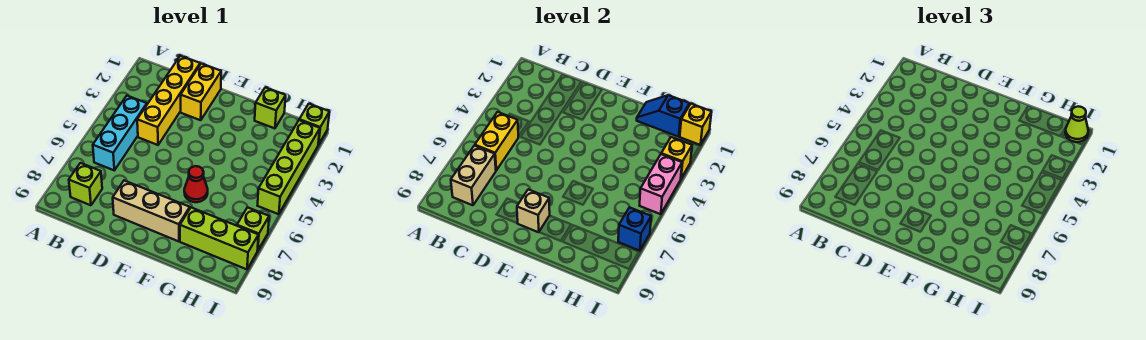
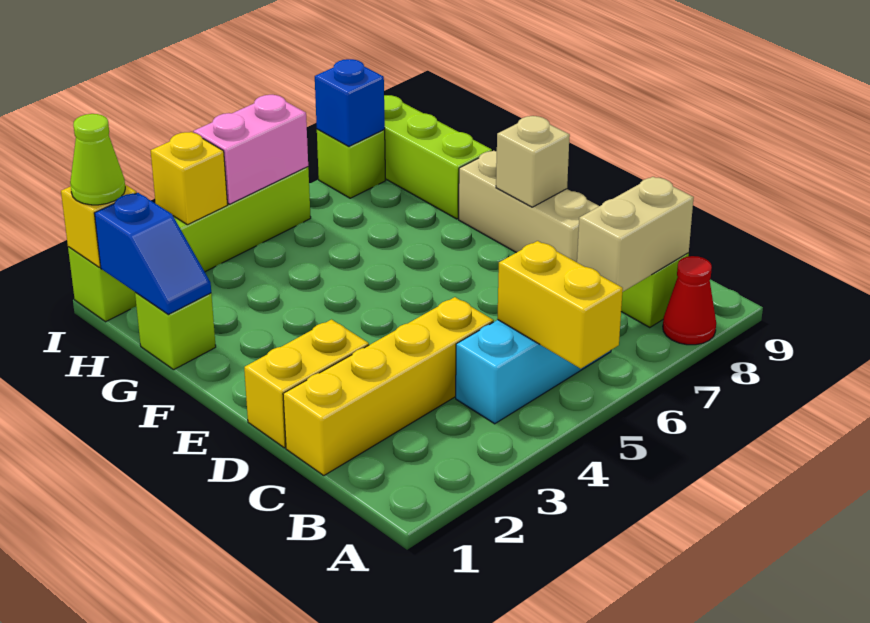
yellow 1x2 brick [475,112,518,170] -> yellow 1x2 brick turned to [497,241,623,368]
red 1x1 cone [184,166,208,202] -> red 1x1 cone moved to [663,256,716,345]

